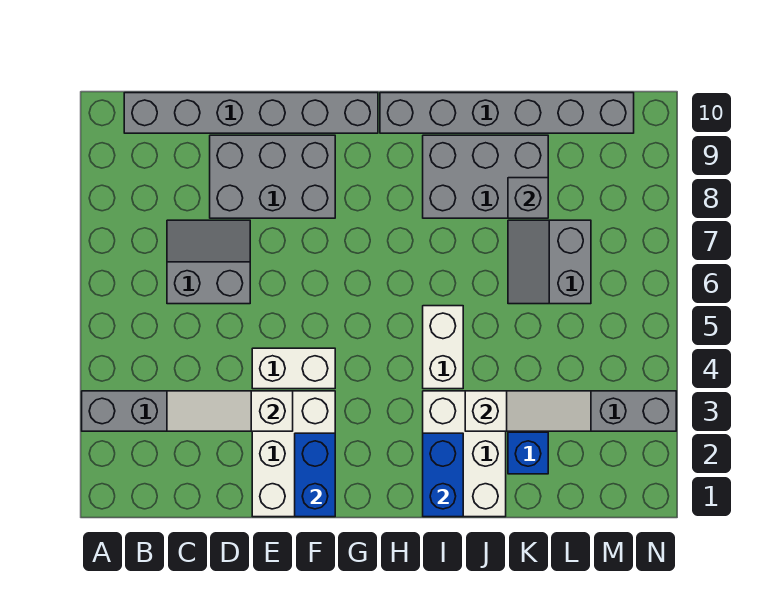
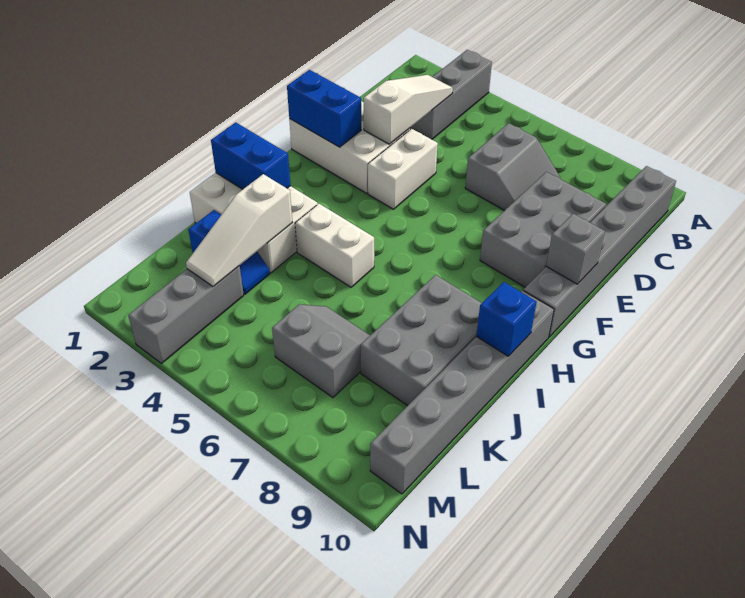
none -> blue 1x1 brick [476,282,537,356]
grey 1x1 brick [508,178,548,218] -> grey 1x1 brick moved to [546,214,605,284]

